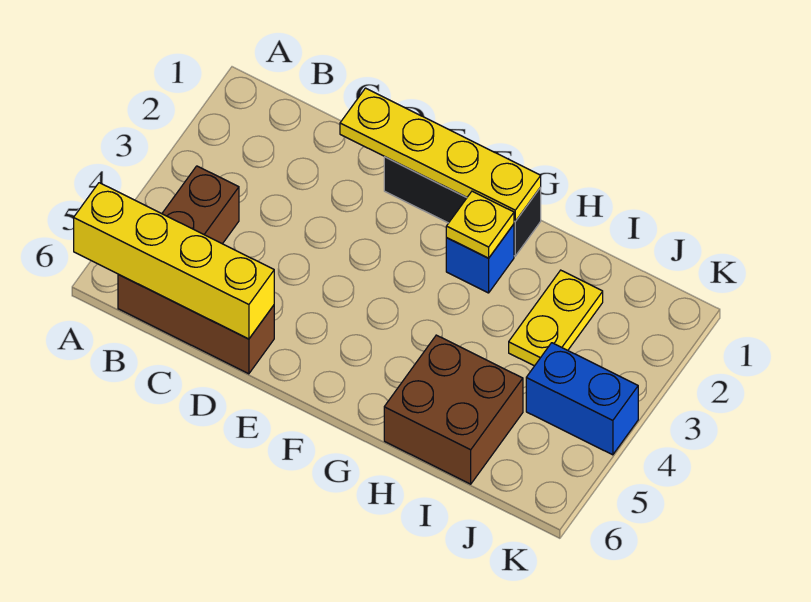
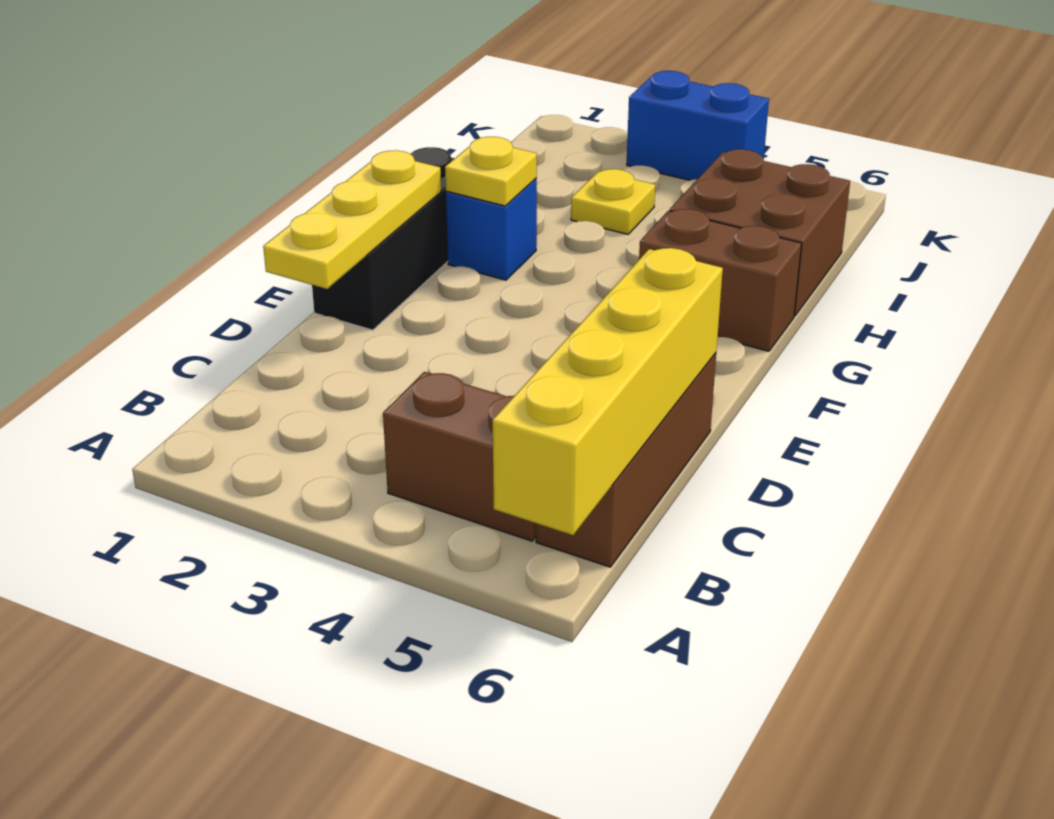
yellow 1x4 plate [340,88,541,221] -> yellow 1x3 plate [263,150,441,289]
none -> brown 1x2 brick [639,209,802,351]
yellow 1x2 plate [509,270,603,366] -> yellow 1x1 plate [571,169,655,234]
blue 1x2 brick [526,343,638,455] -> blue 1x2 brick turned to [627,71,769,180]

